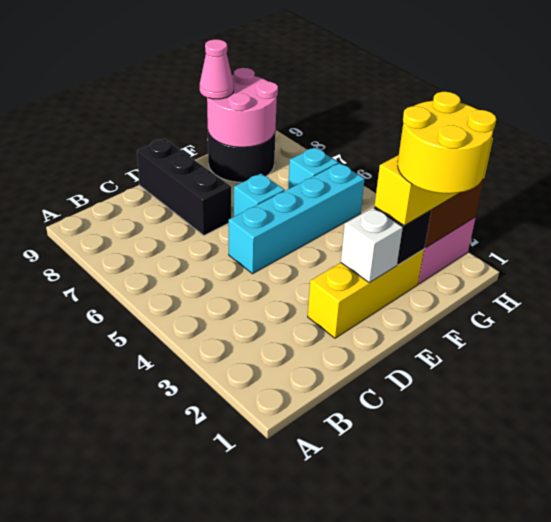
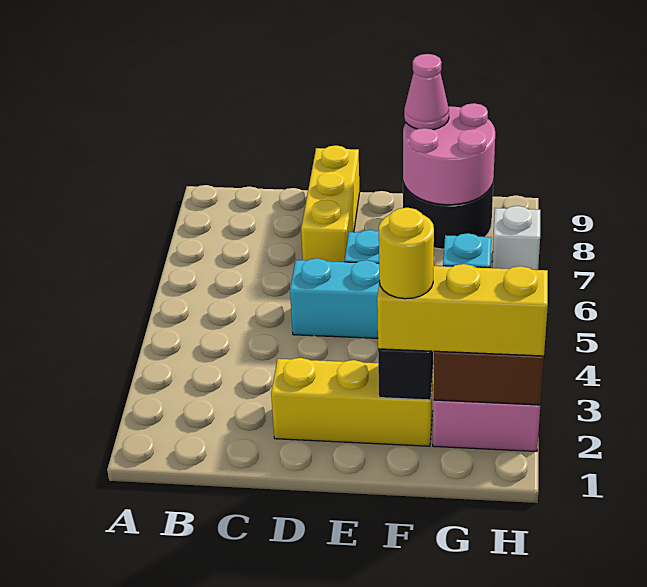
black 1x3 brick [137,139,231,235] -> yellow 1x3 brick [301,145,360,262]
white 1x1 brick [341,208,403,282] -> white 1x1 brick moved to [492,206,540,270]
yellow 2x2 round brick [398,92,496,194] -> yellow 1x1 round brick [379,208,434,299]

